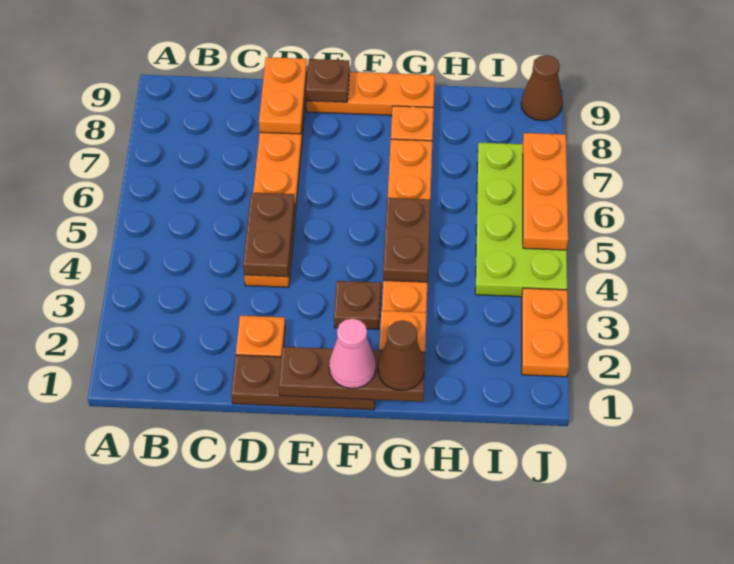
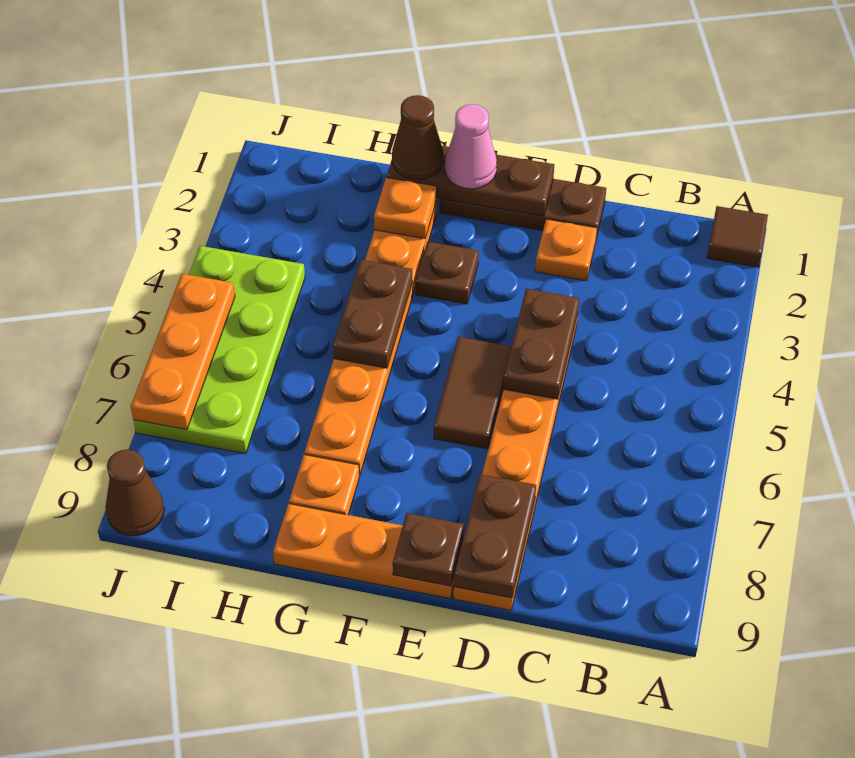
none -> brown 1x1 tile [707,206,768,267]
orange 1x2 plate [259,57,307,134] -> brown 1x2 plate [454,474,536,598]
none -> brown 1x2 tile [434,337,511,449]
orange 1x2 plate [522,288,569,377] -> none

